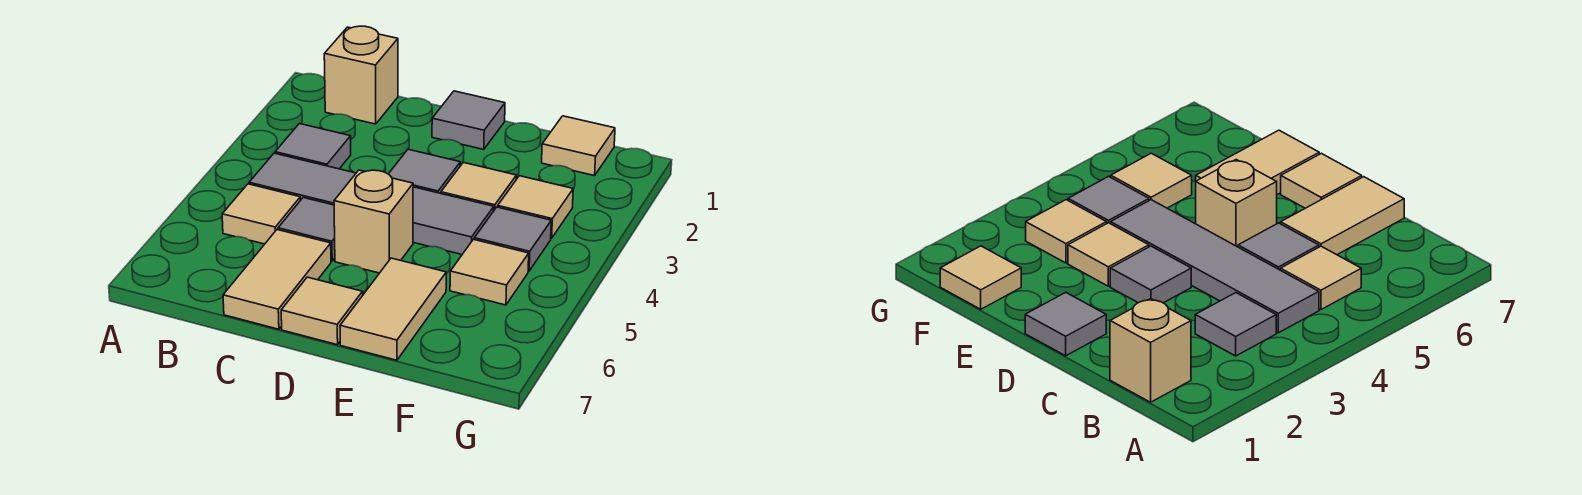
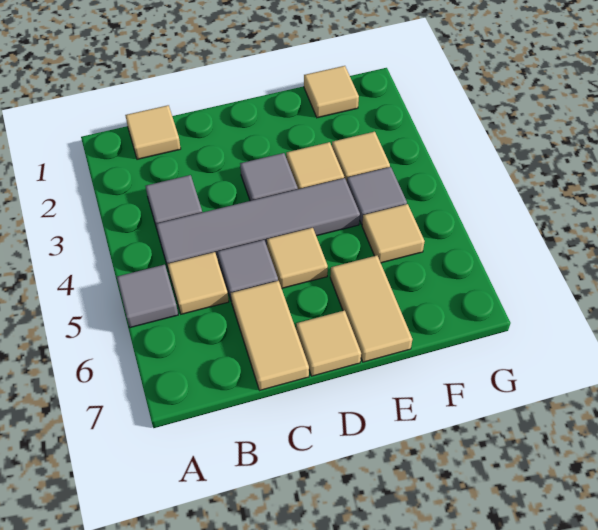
tan 1x1 brick [324,26,398,124] -> tan 1x1 tile [125,105,181,159]
grey 1x1 tile [432,91,505,149] -> grey 1x1 tile moved to [117,265,178,328]
tan 1x1 brick [334,170,413,273] -> tan 1x1 tile [267,228,328,288]

